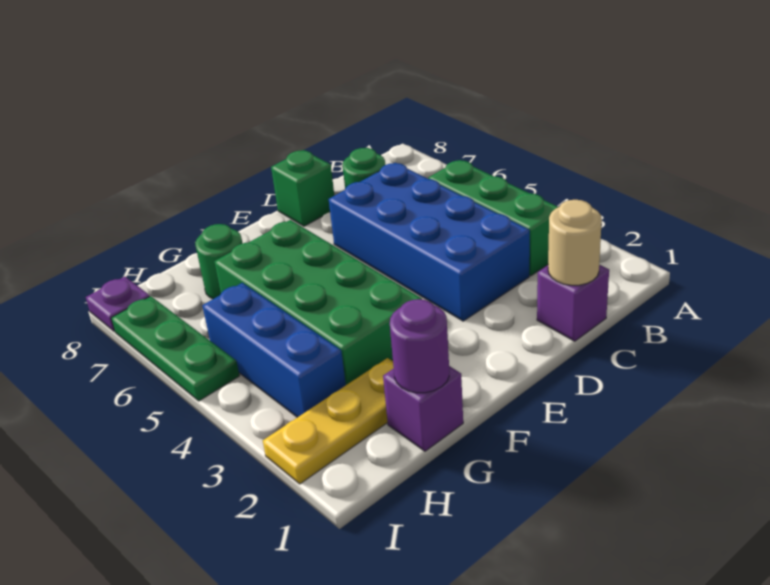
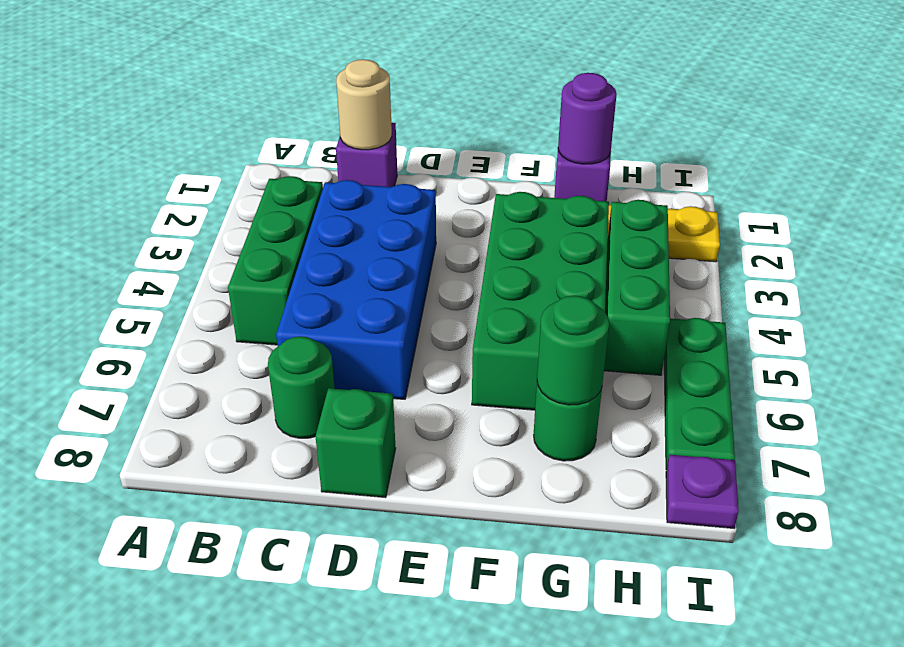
none -> green 1x1 round brick [537,296,609,405]
blue 1x3 brick [202,283,346,417] -> green 1x3 brick [604,200,670,375]

